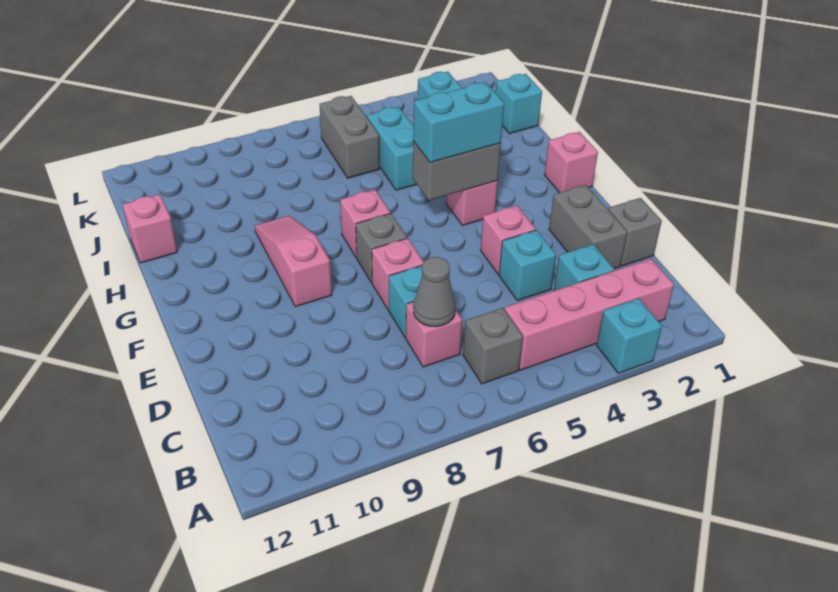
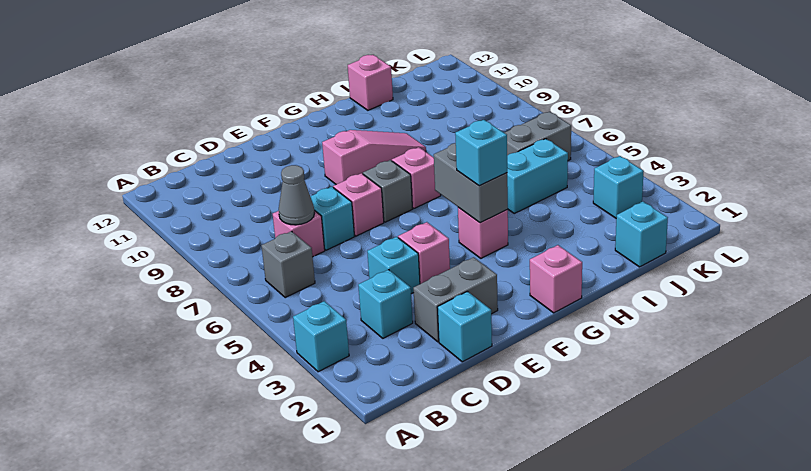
pink 1x4 brick [504,259,674,370] -> none
grey 1x1 brick [608,198,662,266] -> cyan 1x1 brick [437,291,492,362]
cyan 1x2 brick [413,83,504,163] -> cyan 1x1 brick [455,120,507,186]

